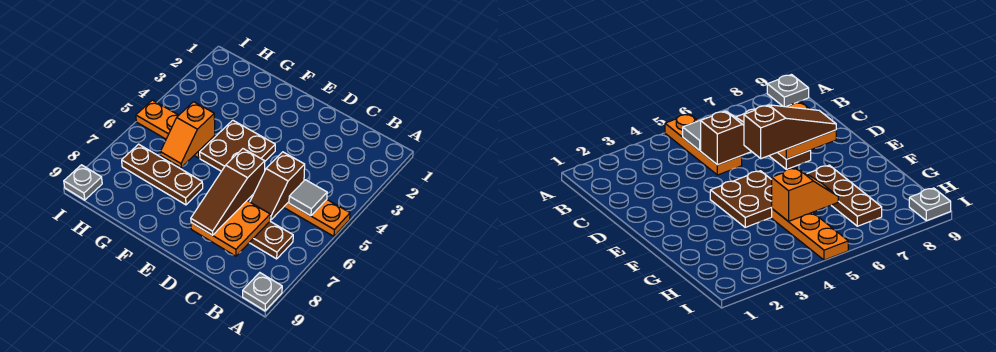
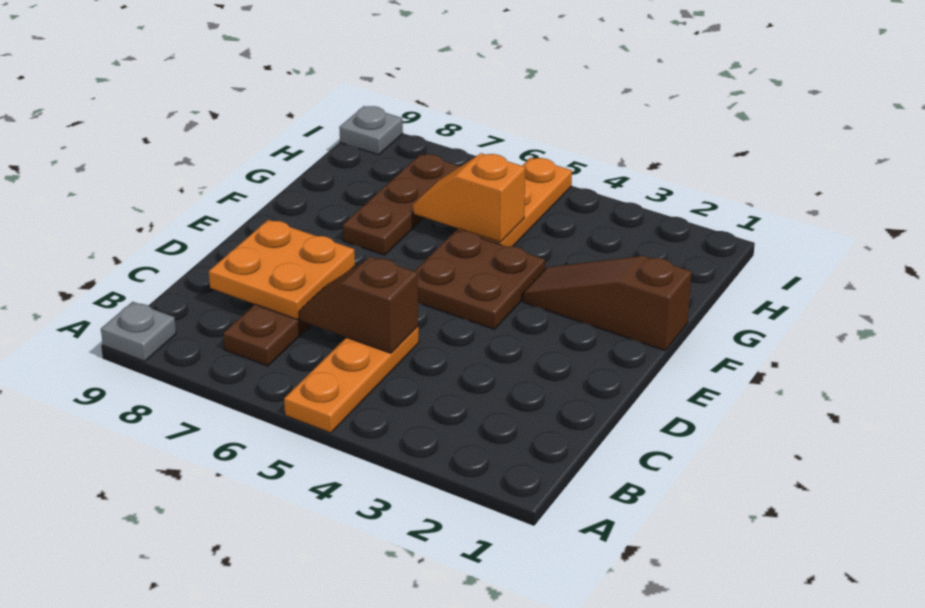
grey 1x1 tile [289,180,327,216] -> none
brown 1x3 slope [191,149,265,235] -> brown 1x3 slope moved to [523,256,692,351]

